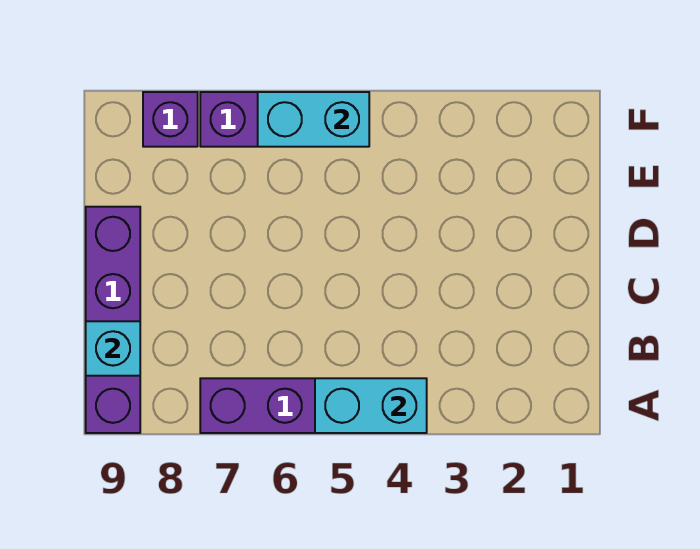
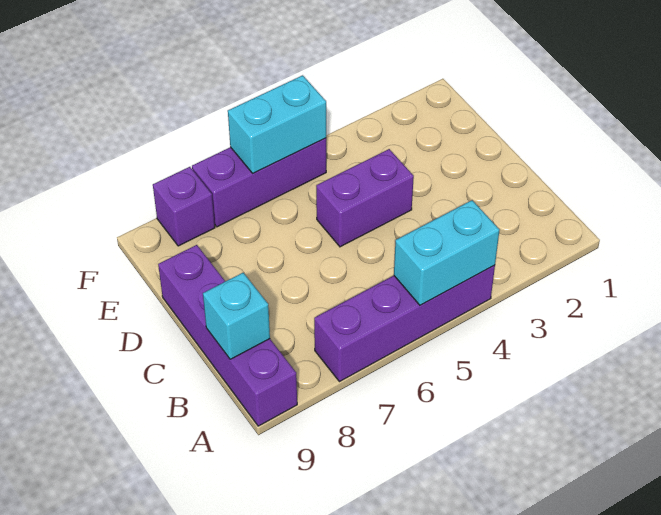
none -> purple 1x2 brick [316,149,414,247]

